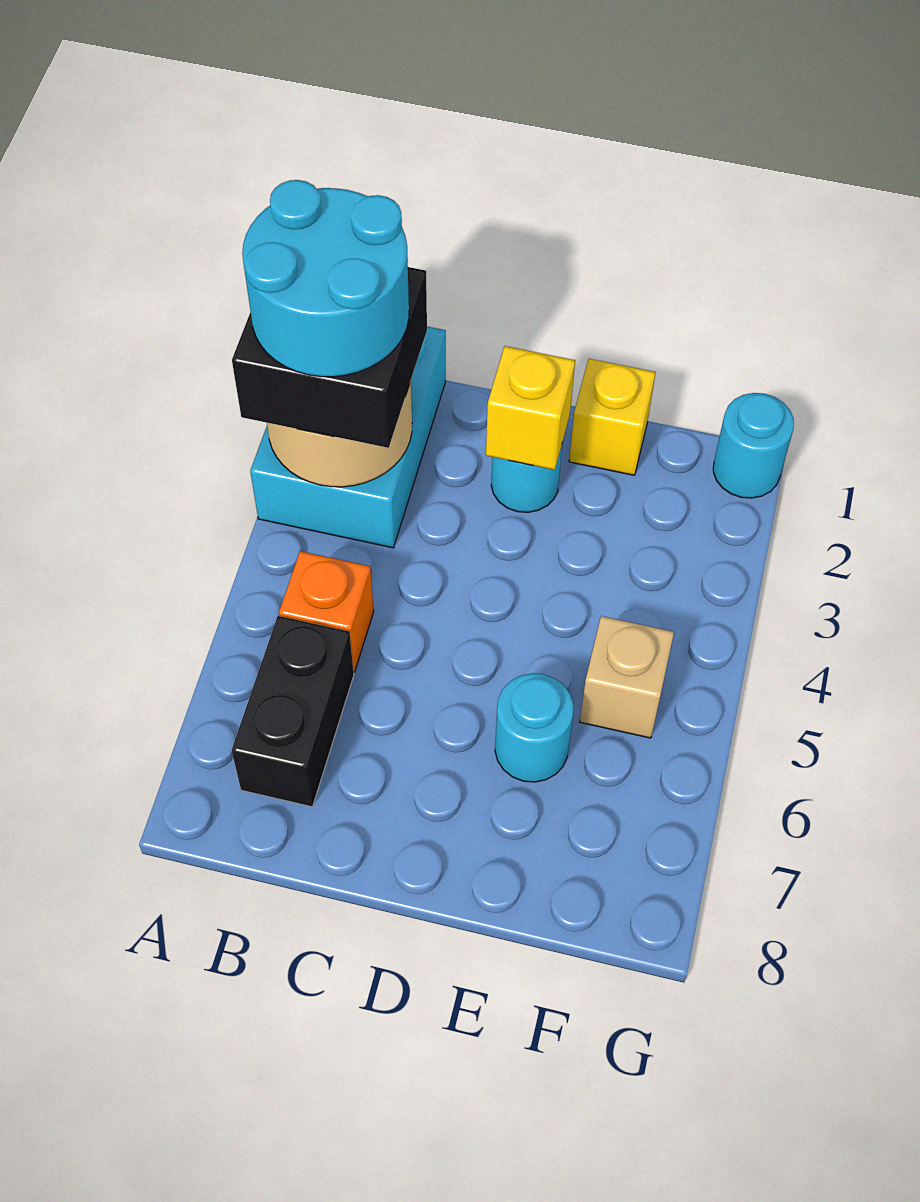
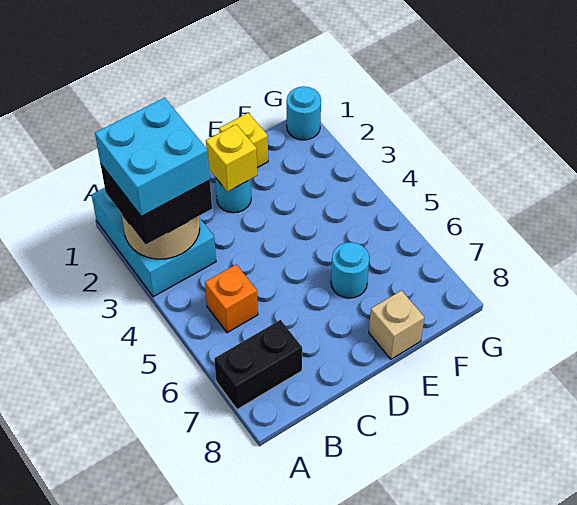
cyan 2x2 round brick [242,180,409,377] -> cyan 2x2 brick [95,98,210,217]
black 1x2 brick [232,616,354,807] -> black 1x2 brick turned to [214,320,302,410]
tan 1x1 brick [580,616,674,738] -> tan 1x1 brick moved to [369,291,424,359]

